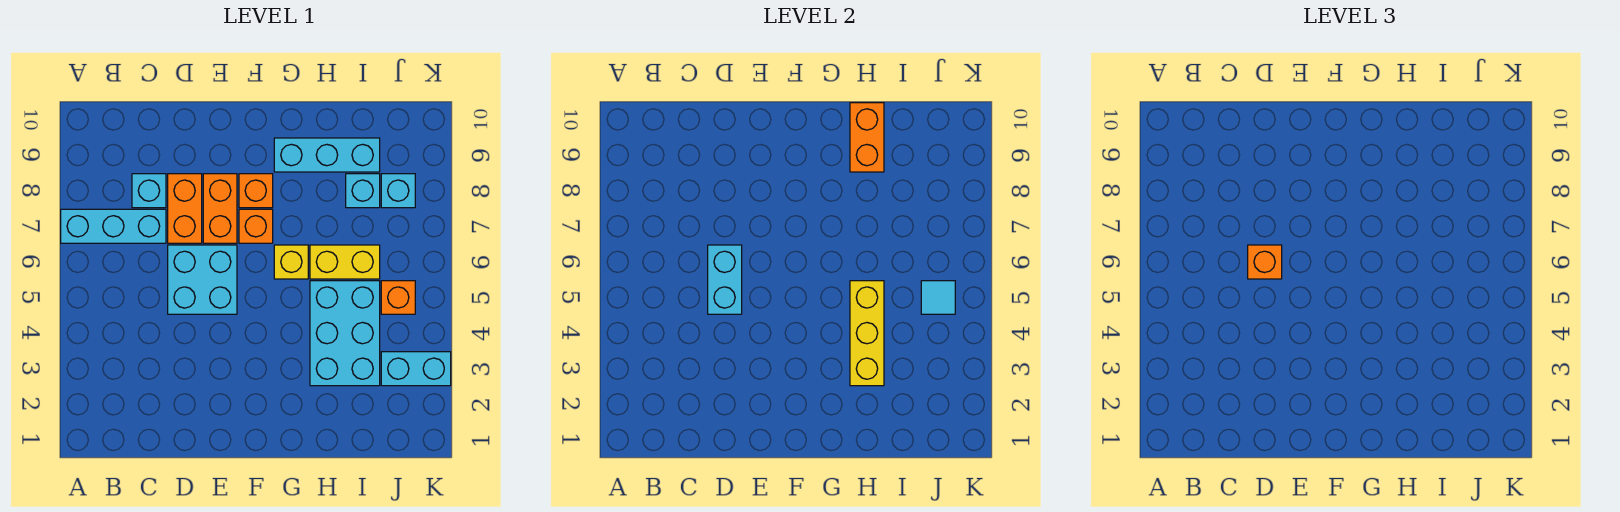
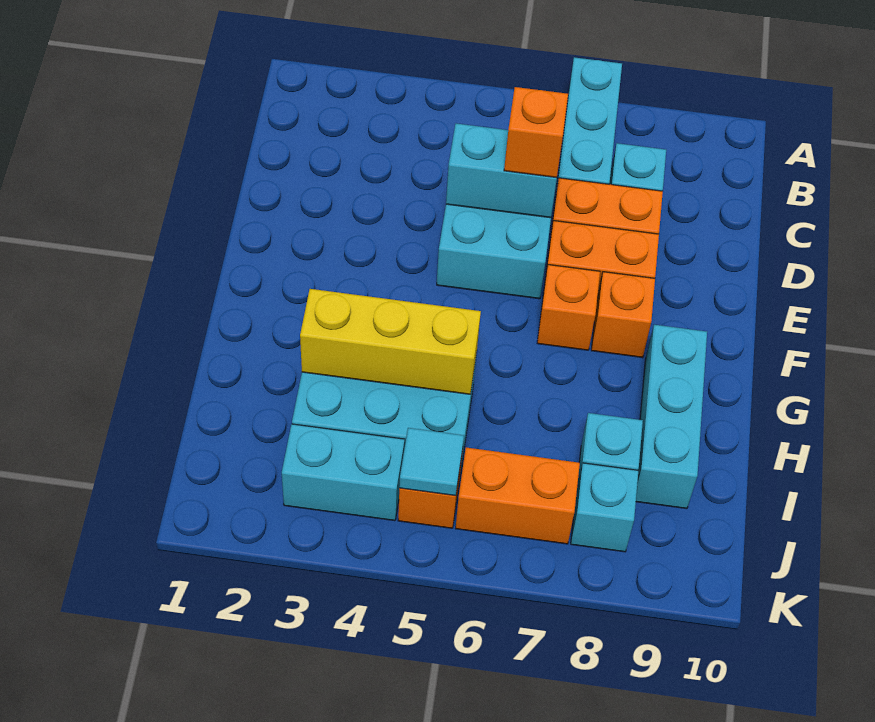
yellow 1x1 brick [274,245,308,279] -> none
yellow 1x2 brick [310,245,380,279] -> none
orange 1x2 brick [850,103,884,172] -> orange 1x2 brick moved to [456,447,580,544]
cyan 1x2 brick [381,352,451,386] -> cyan 1x2 brick turned to [282,424,405,521]

